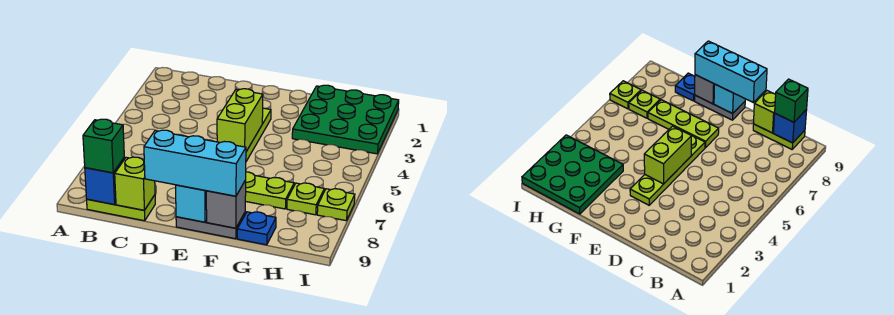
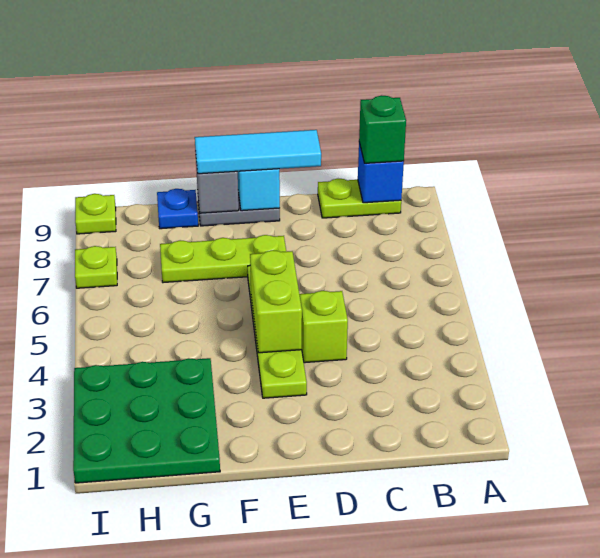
lime 1x1 brick [115,157,155,210] -> lime 1x1 brick moved to [299,291,348,363]
cyan 1x3 brick [144,130,246,196] -> cyan 1x3 tile [195,130,321,174]
lime 1x1 plate [287,183,324,215] -> lime 1x1 plate moved to [75,194,116,234]

